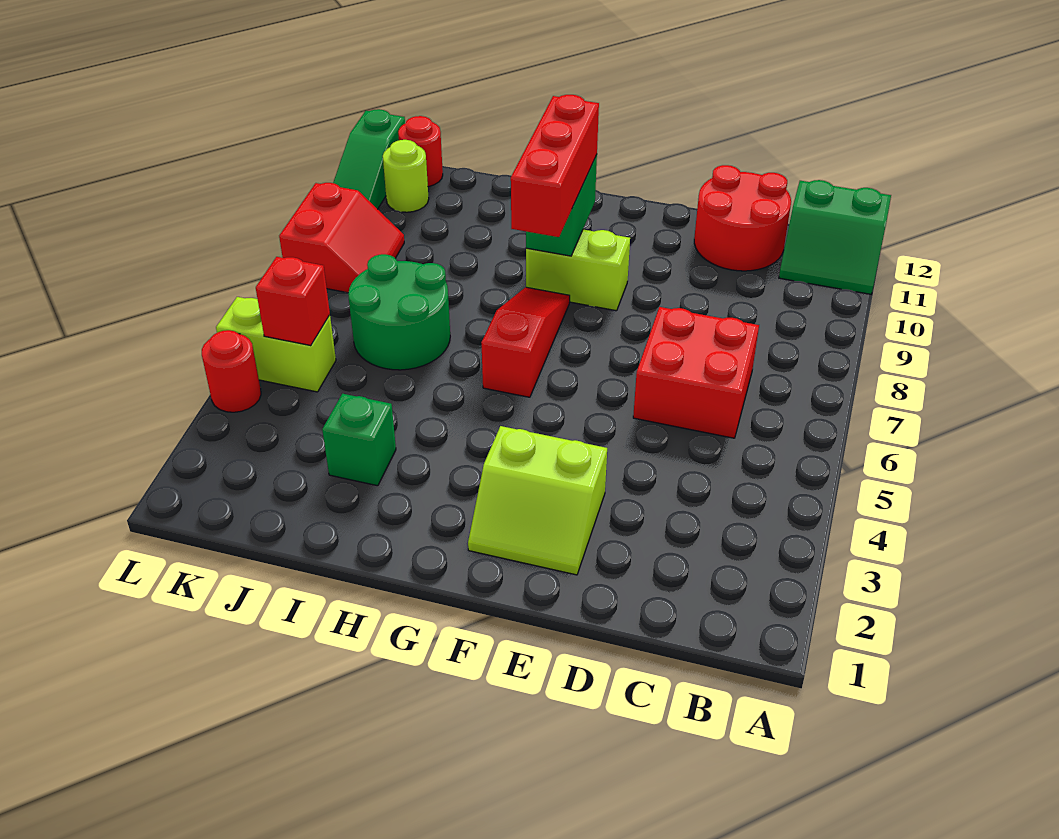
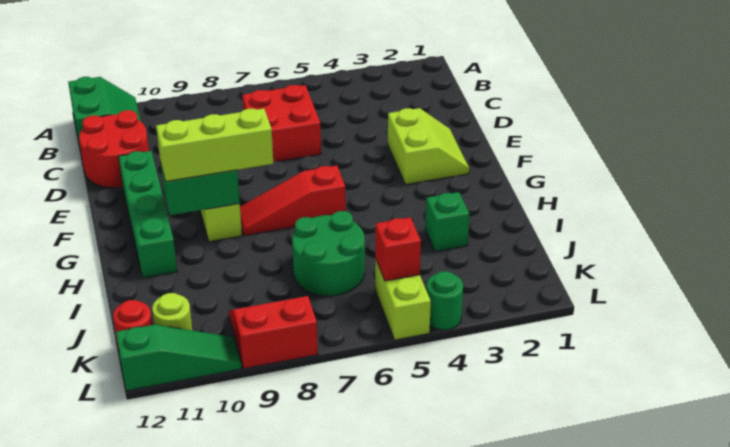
none -> green 1x4 brick [119,151,177,278]
red 1x3 brick [511,95,599,237] -> lime 1x3 brick [156,109,273,181]
red 1x1 round brick [202,330,261,412] -> green 1x1 round brick [426,271,463,330]

